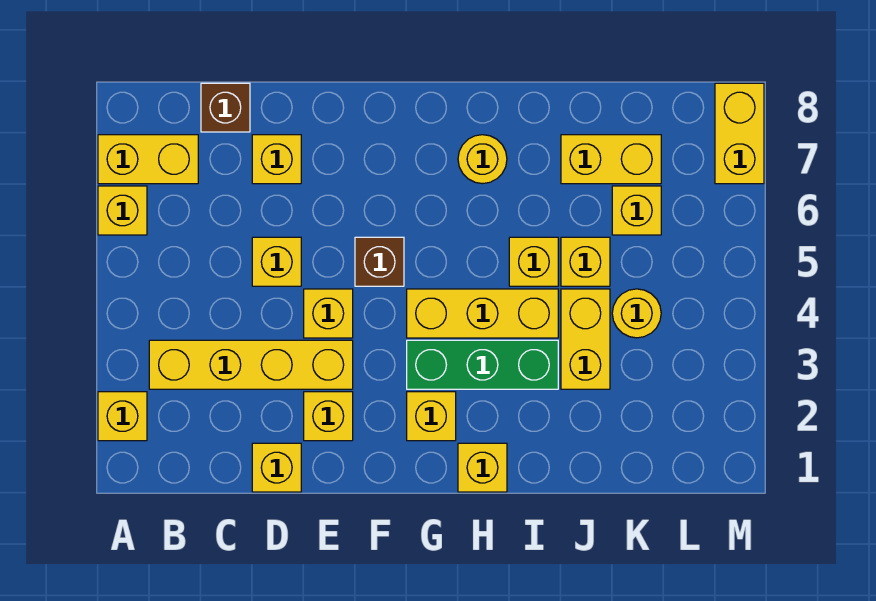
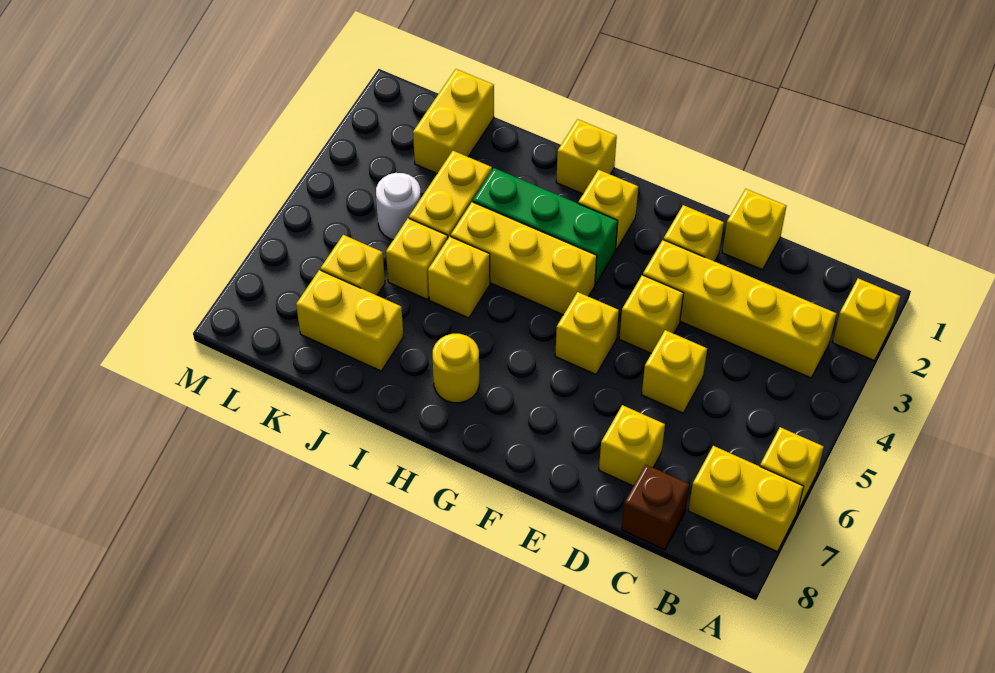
brown 1x1 brick [355,237,404,286] -> yellow 1x1 brick [555,292,619,374]
yellow 1x1 round brick [612,289,661,338] -> white 1x1 round brick [376,173,421,240]
yellow 1x2 brick [715,83,764,184] -> yellow 1x2 brick moved to [413,69,494,173]

